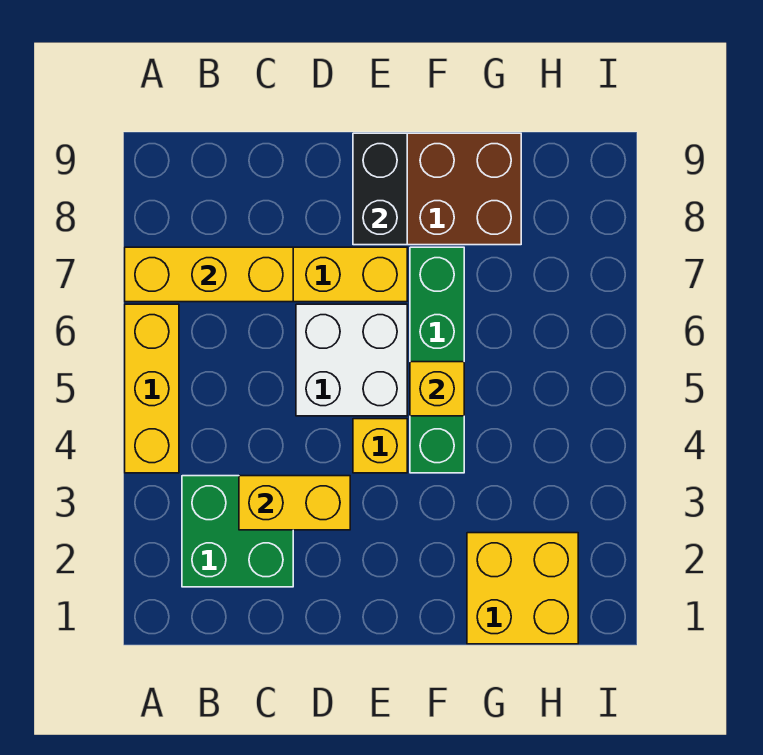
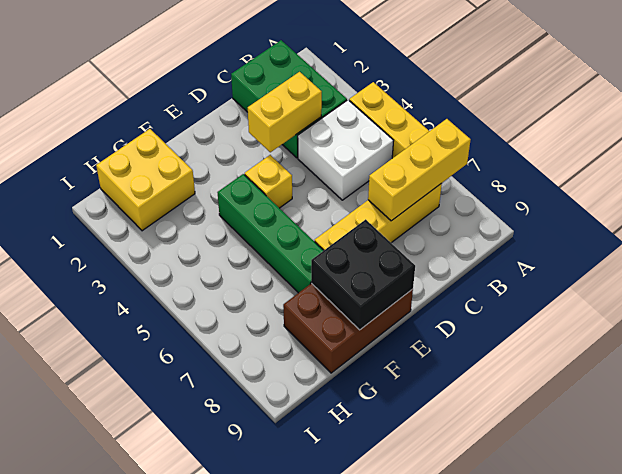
green 2x2 brick [182,476,293,587] -> green 2x3 brick [231,40,347,158]
white 2x2 brick [296,304,407,416] -> white 2x2 brick moved to [298,100,394,200]
black 1x2 brick [353,133,407,245] -> black 2x2 brick [311,219,415,330]
yellow 1x1 brick [410,362,464,416] -> none

